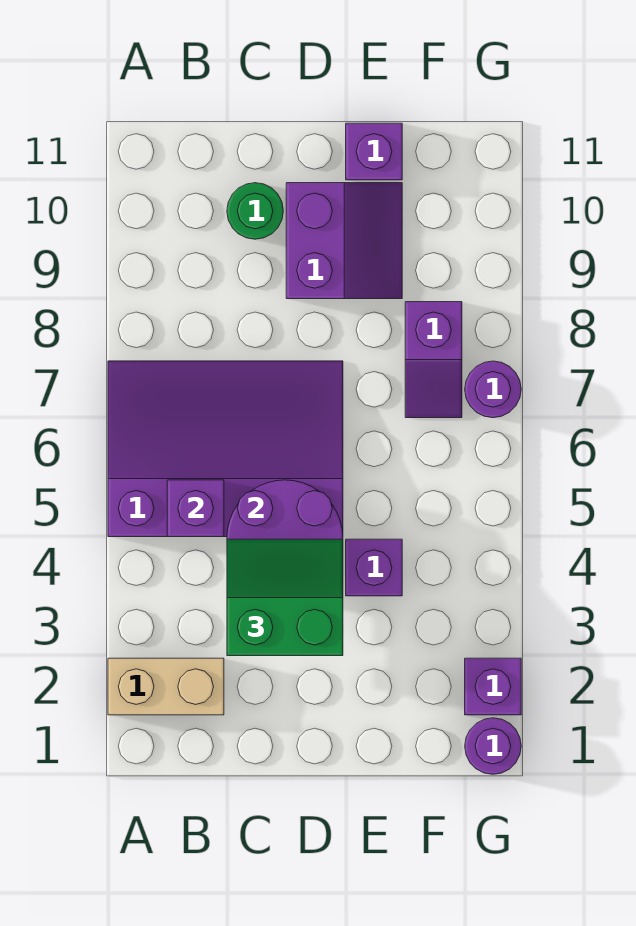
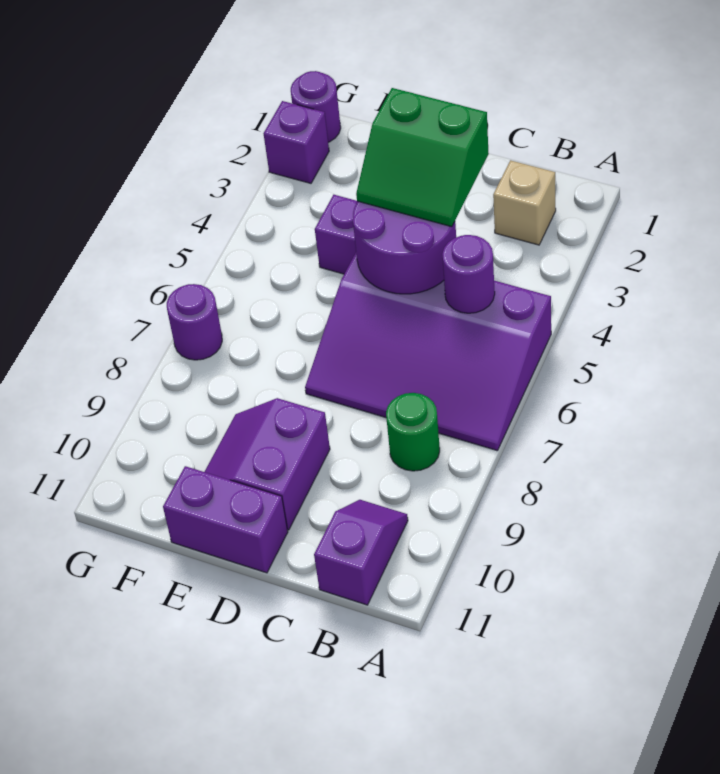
tan 1x2 brick [108,658,224,715] -> tan 1x1 brick [493,160,556,245]
purple 1x1 brick [167,480,224,537] -> purple 1x1 round brick [442,235,495,313]
green 1x1 round brick [227,183,283,239] -> green 1x1 round brick moved to [386,393,440,471]
purple 1x1 brick [346,123,402,180] -> purple 1x2 brick [163,466,288,573]
purple 1x2 slope [405,302,462,418] -> purple 1x2 slope moved to [314,500,408,605]

